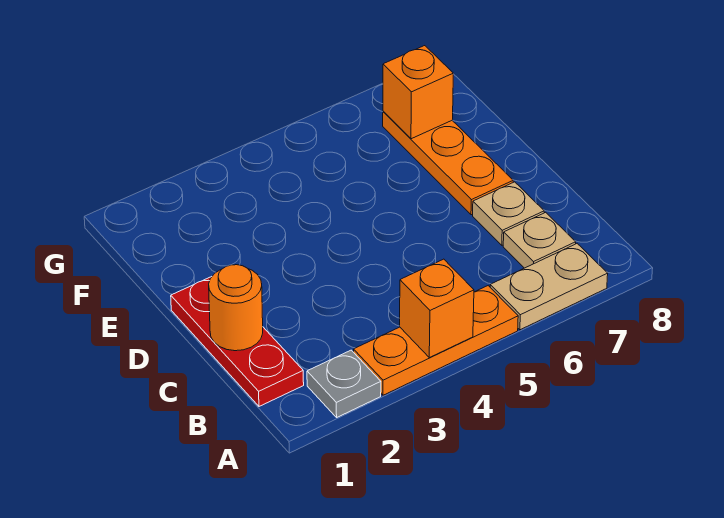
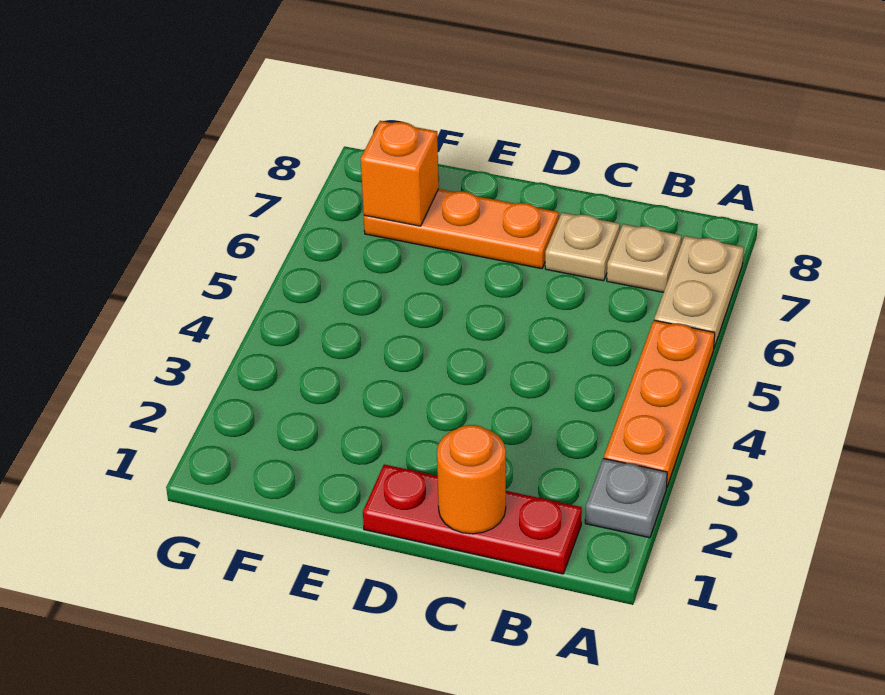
orange 1x1 brick [400,259,474,358] -> none

